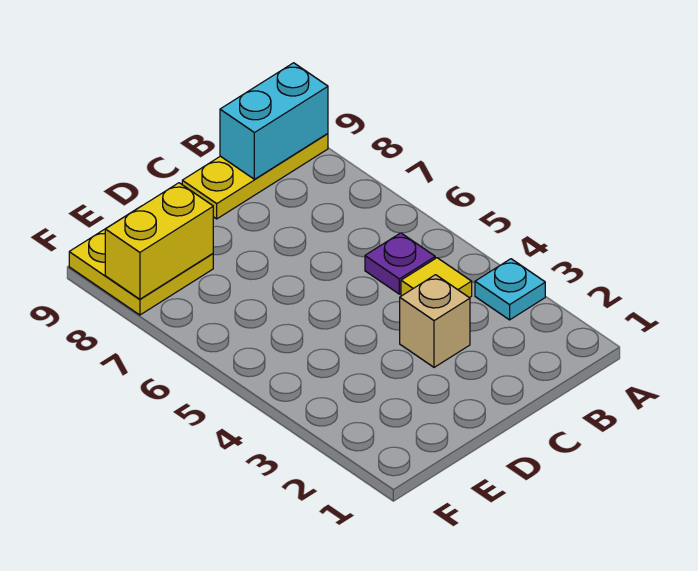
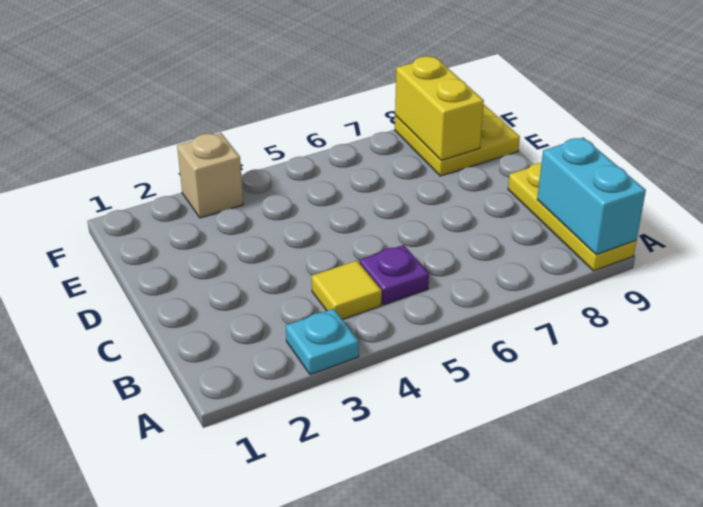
tan 1x1 brick [400,275,470,367] -> tan 1x1 brick moved to [177,133,243,218]

